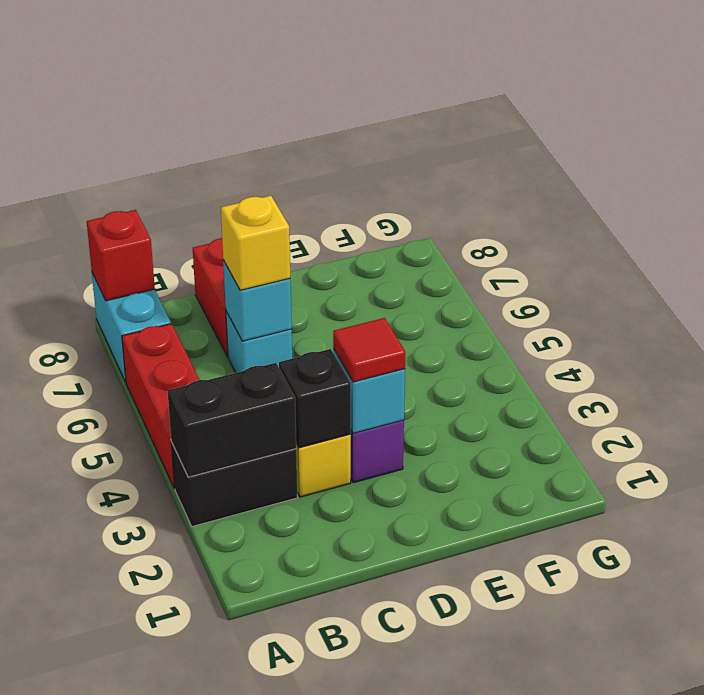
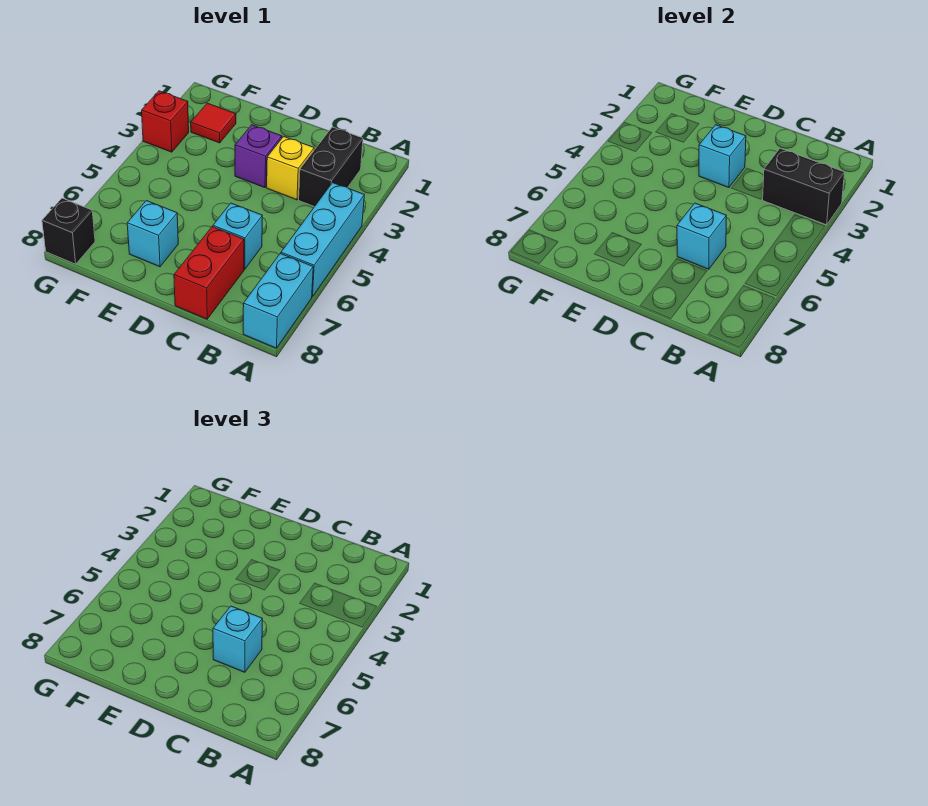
black 1x2 brick [171,442,297,526] -> black 1x2 brick turned to [299,127,363,207]
red 1x3 brick [122,324,199,489] -> cyan 1x3 brick [281,183,364,297]
red 1x1 brick [87,210,155,301] -> red 1x1 brick moved to [142,91,189,152]
black 1x1 brick [279,349,351,448] -> black 1x1 brick moved to [42,198,95,264]
yellow 1x1 brick [221,196,290,290] -> cyan 1x1 brick [213,606,262,672]
red 1x1 tile [333,318,405,382] -> red 1x1 tile moved to [191,103,236,143]
none -> cyan 1x1 brick [127,201,178,267]

